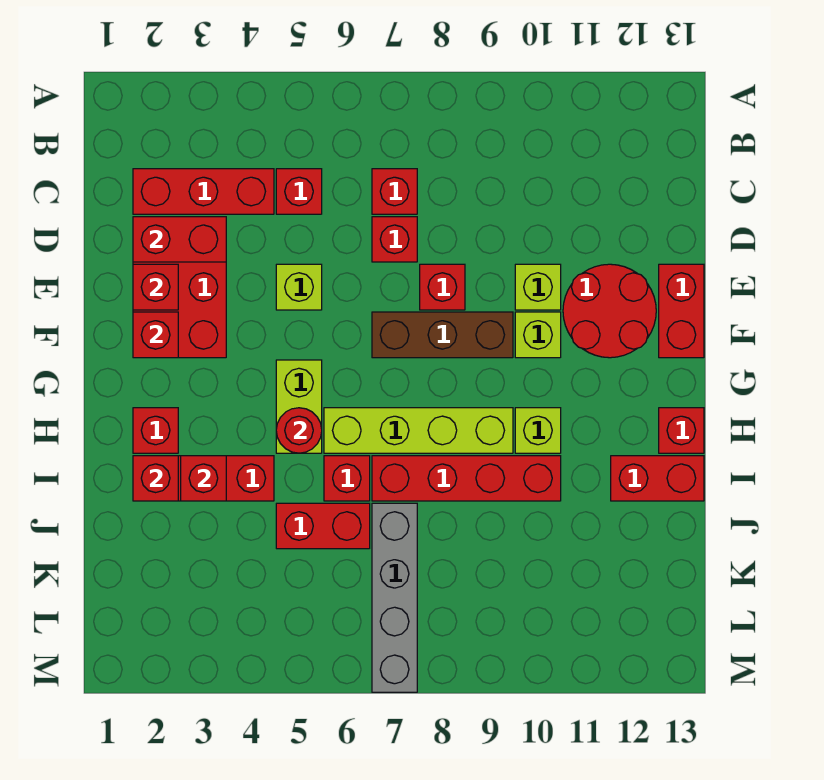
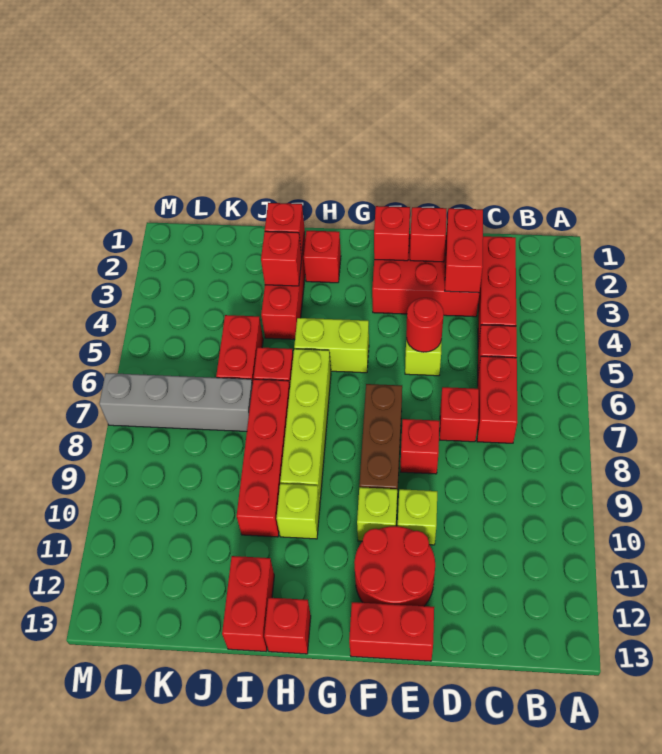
red 1x1 brick [372,169,417,214] -> red 1x2 brick [477,356,517,443]
red 1x1 round brick [276,408,322,453] -> red 1x1 round brick moved to [406,298,444,352]

